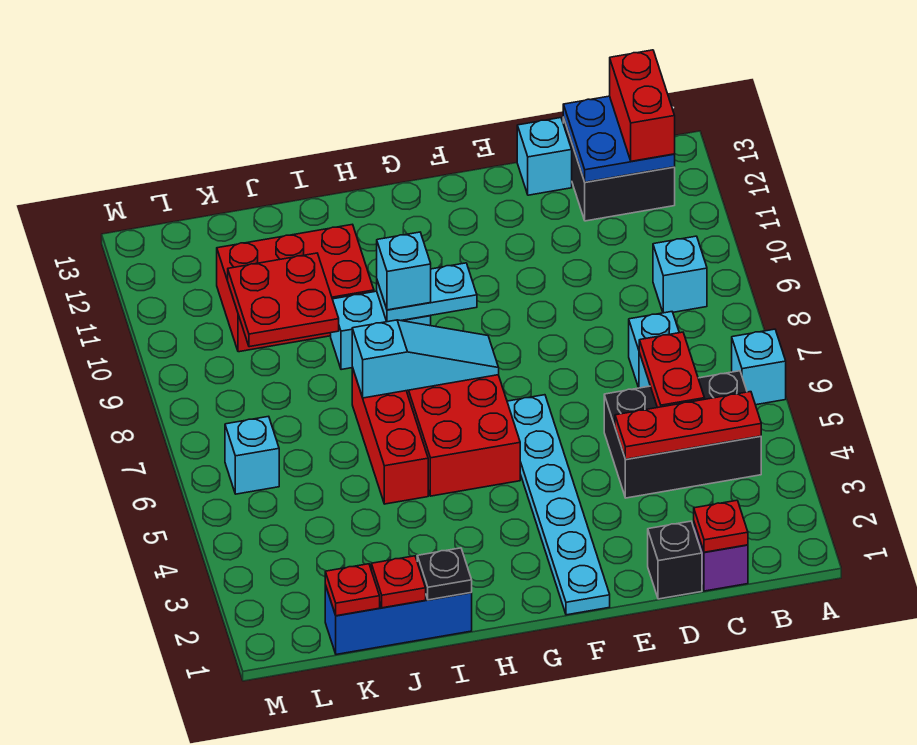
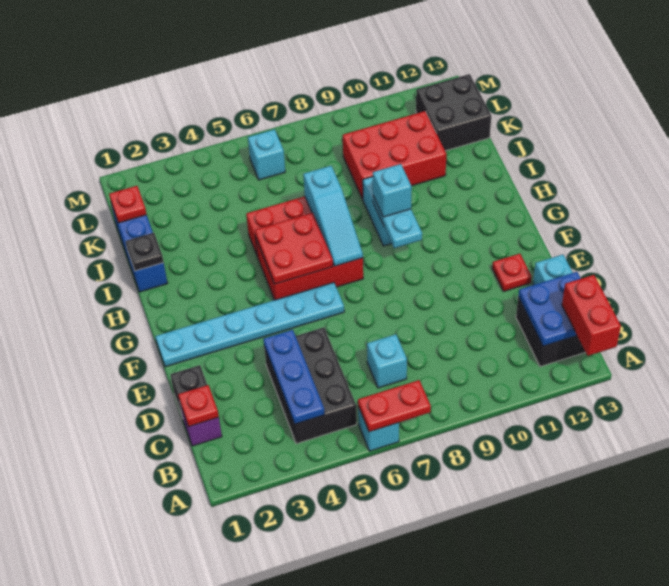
red 1x3 plate [615,392,761,459] -> blue 1x3 plate [263,330,325,424]
cyan 1x1 brick [653,236,707,313] -> none
red 1x2 brick [610,50,675,161] -> red 1x2 brick turned to [562,275,621,356]
red 1x2 plate [639,332,705,408] -> red 1x2 plate moved to [358,380,431,432]
red 2x3 brick [217,224,374,352] -> red 2x3 brick turned to [343,111,446,200]
red 1x1 plate [371,556,426,608] -> red 1x1 plate moved to [492,254,532,291]
red 2x2 plate [228,253,339,347] -> red 2x2 plate moved to [255,213,333,284]
none -> black 2x2 brick [416,74,491,151]

